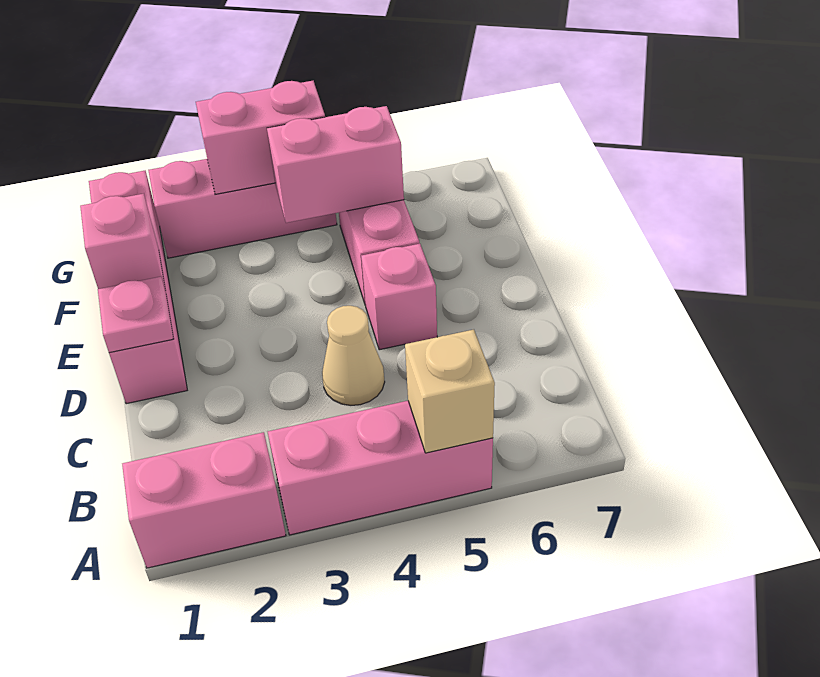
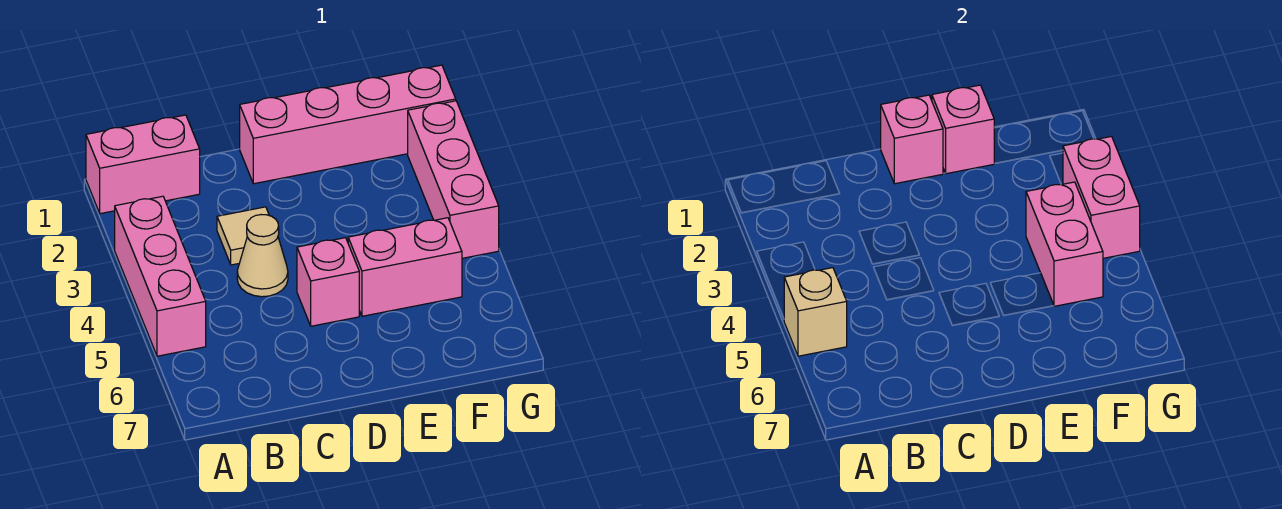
pink 1x2 brick [122,432,286,568] -> pink 1x2 brick turned to [86,115,200,214]
none -> tan 1x1 tile [217,207,269,265]
pink 1x1 plate [98,277,174,353] -> pink 1x1 brick [881,95,943,184]

